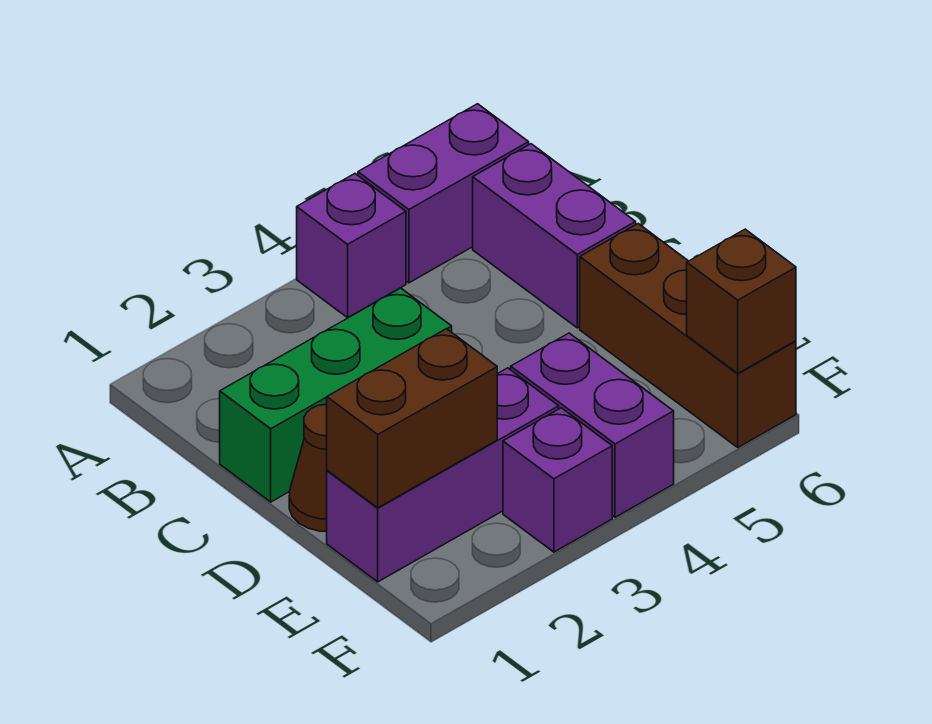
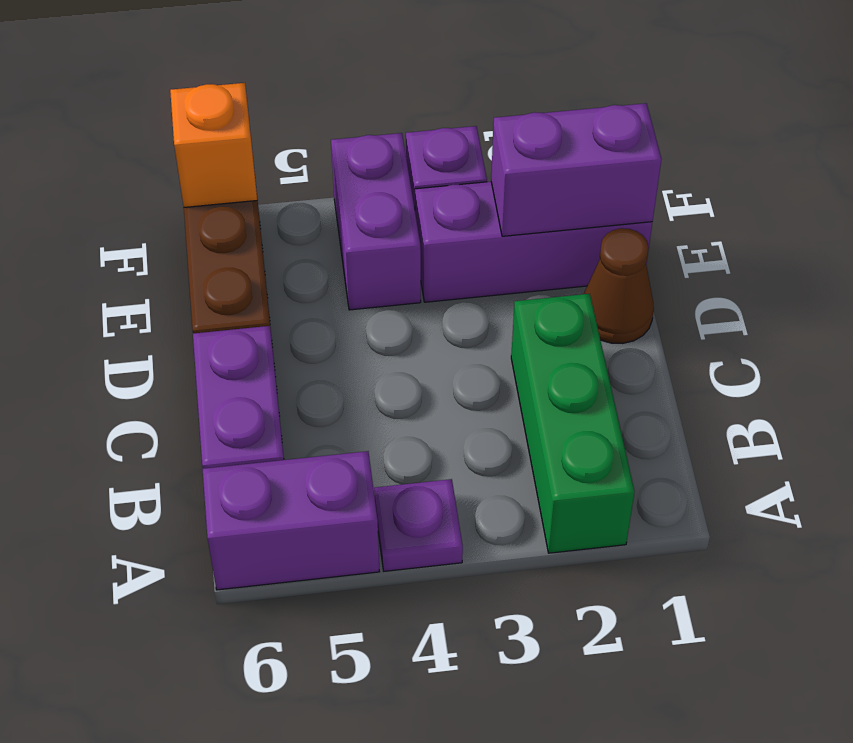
purple 1x1 brick [297,174,406,318] -> purple 1x1 plate [374,479,463,571]
green 1x3 brick [220,288,452,502] -> green 1x3 brick turned to [511,294,634,553]
brown 1x2 brick [327,329,497,508] -> purple 1x2 brick [491,103,662,236]
brown 1x1 brick [687,229,796,373] -> orange 1x1 brick [170,83,257,207]

